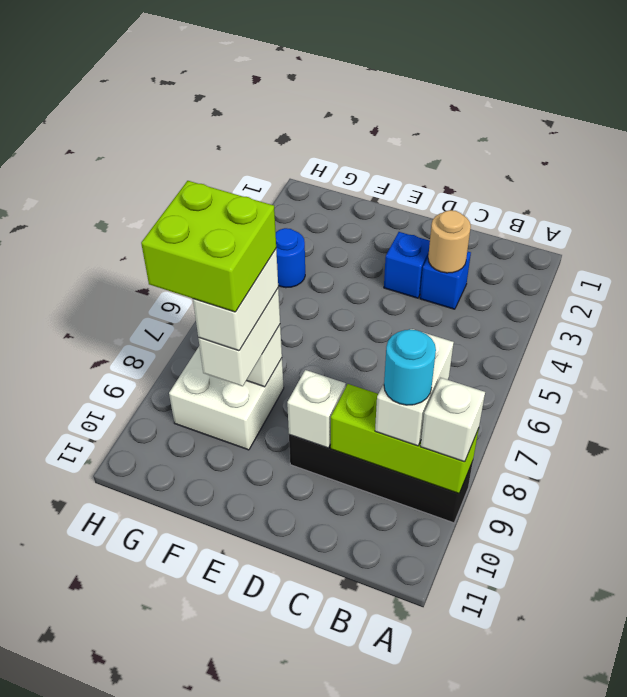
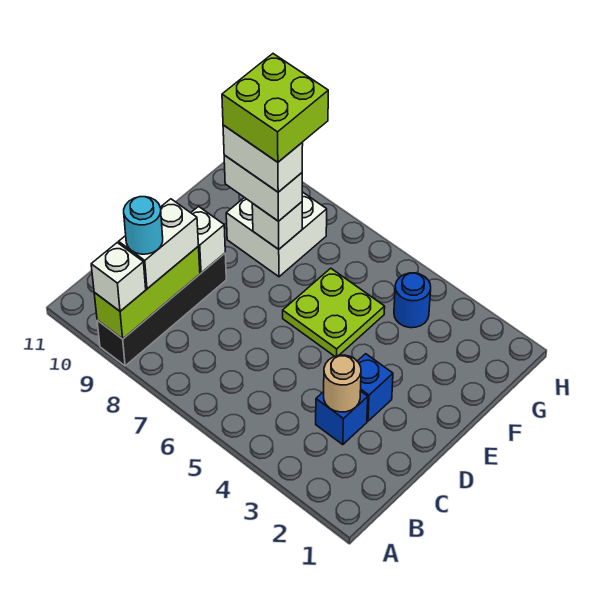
white 1x2 brick [375,329,454,446] -> white 1x2 brick turned to [119,199,198,289]
none -> lime 2x2 plate [283,268,385,356]

